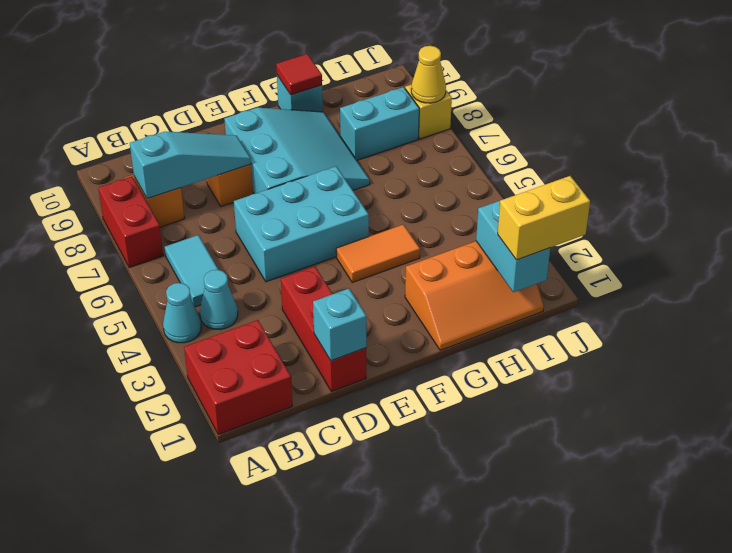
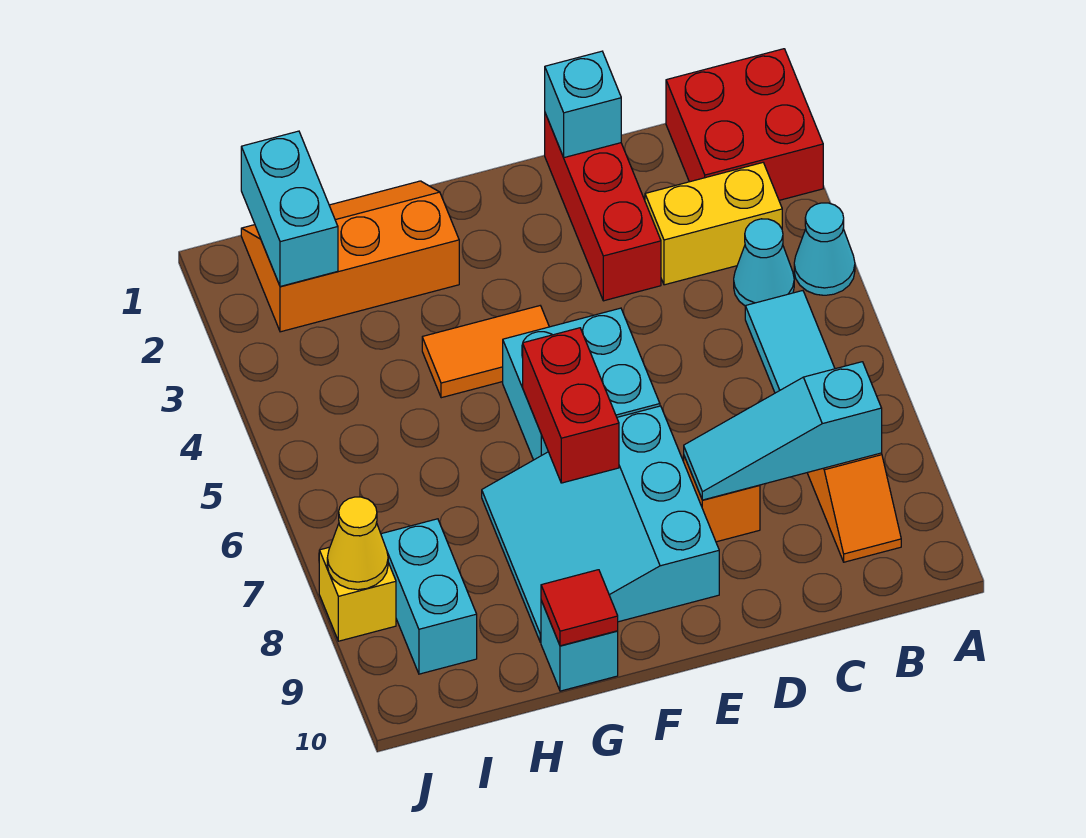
red 1x2 brick [98,177,163,268] -> red 1x2 brick moved to [523,328,619,483]
cyan 2x3 brick [234,166,369,282] -> cyan 2x2 brick [503,308,660,460]
cyan 1x2 brick [340,87,419,160] -> cyan 1x2 brick turned to [381,519,477,674]
yellow 1x2 brick [498,176,590,260] -> yellow 1x2 brick moved to [645,163,782,285]

